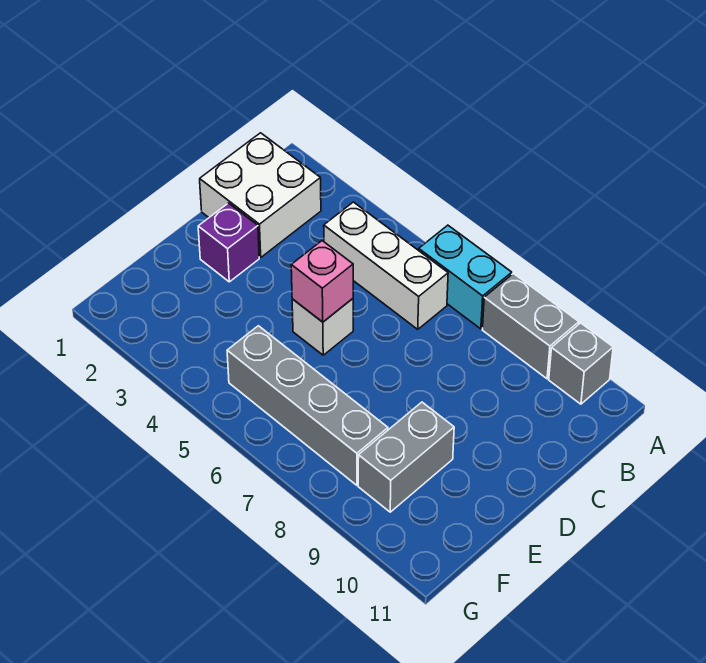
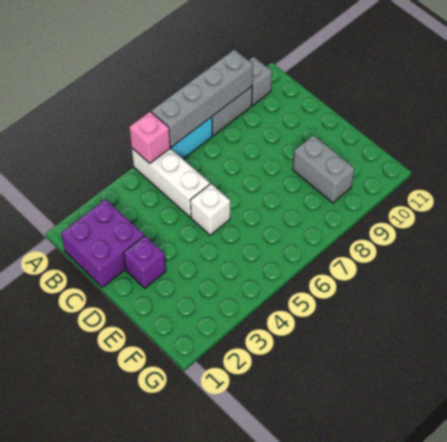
white 2x2 brick [200,133,321,257] -> purple 2x2 brick [61,199,144,287]
white 1x3 brick [324,202,448,329] -> white 1x3 brick turned to [132,148,210,217]
pink 1x1 brick [291,241,353,322] -> pink 1x1 brick moved to [129,112,170,163]
grey 1x4 brick [227,326,388,485] -> grey 1x4 brick moved to [151,49,253,147]

